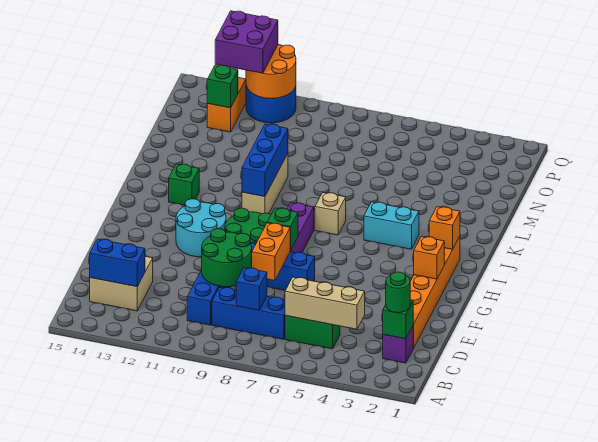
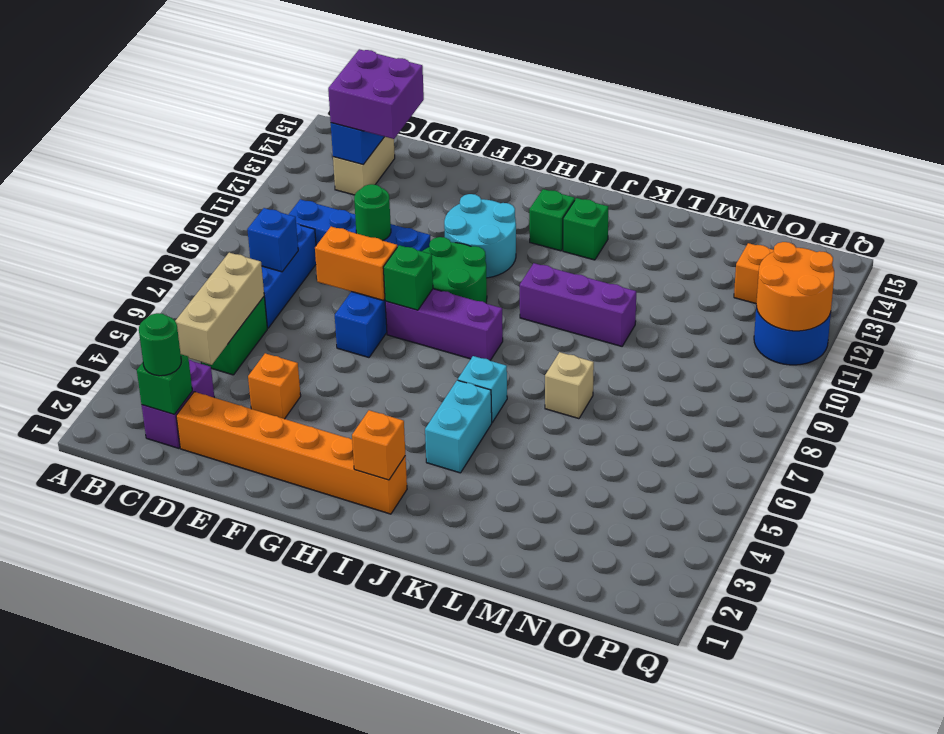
purple 1x1 brick [383,326,413,363] -> purple 1x2 brick [142,360,214,448]
tan 2x2 brick [90,256,153,311] -> tan 1x2 brick [333,137,395,195]
green 2x2 round brick [202,229,252,287] -> green 1x1 round brick [354,184,391,241]
orange 1x1 brick [414,237,444,279] -> orange 1x1 brick moved to [248,353,301,419]
none -> cyan 1x1 brick [458,356,507,422]
tan 1x1 brick [315,193,346,235] -> tan 1x1 brick moved to [545,352,594,419]
tan 1x3 brick [242,154,288,214] -> purple 1x3 brick [520,263,636,346]
blue 1x3 brick [242,124,288,197] -> none
green 1x1 brick [207,65,238,108] -> green 1x1 brick moved to [529,189,575,251]
purple 2x2 brick [215,11,278,73] -> purple 2x2 brick moved to [328,49,424,139]

